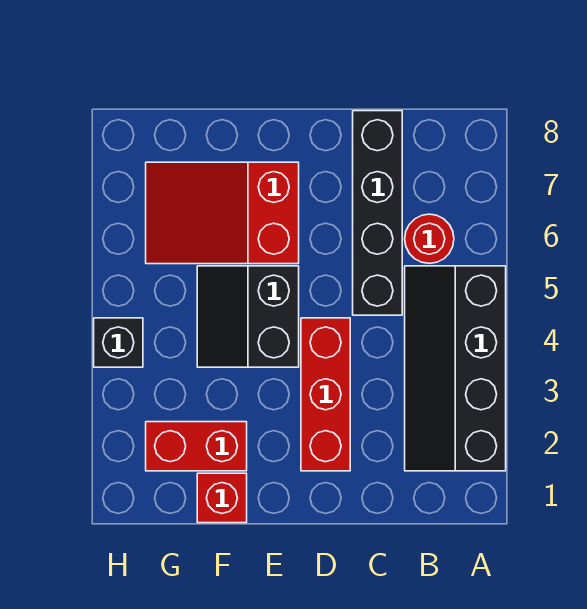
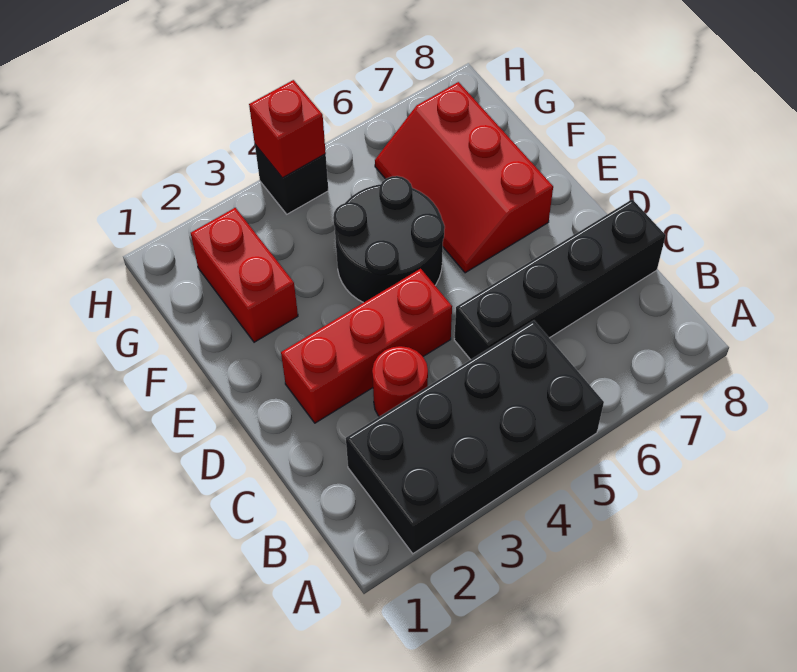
black 2x4 slope [405,266,506,471] -> black 2x4 brick [346,321,604,553]
red 1x1 round brick [405,214,454,264] -> red 1x1 round brick moved to [372,346,428,417]
black 2x2 slope [197,266,299,367] -> black 2x2 round brick [333,176,445,303]
red 2x3 slope [146,162,299,264] -> red 2x3 slope turned to [375,82,553,273]
red 1x1 brick [197,473,247,523] -> red 1x1 brick moved to [249,80,326,178]

